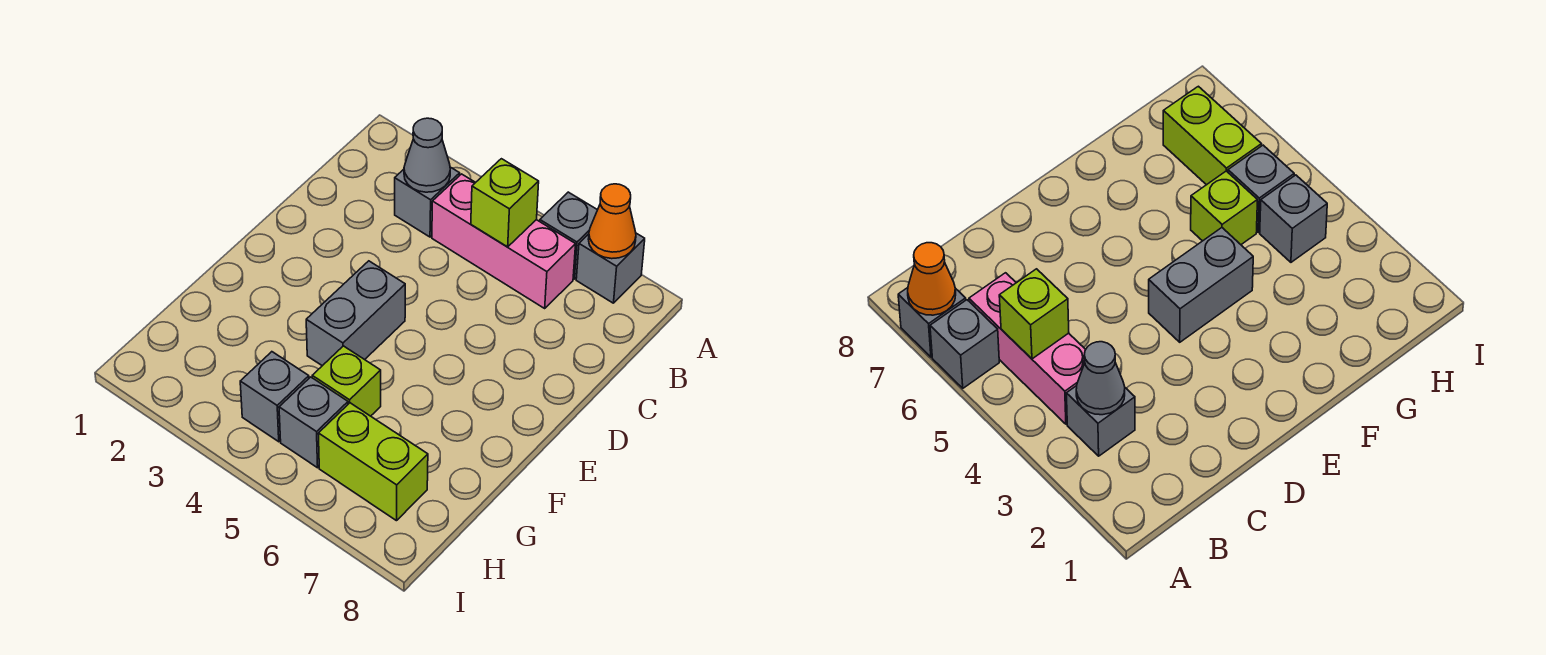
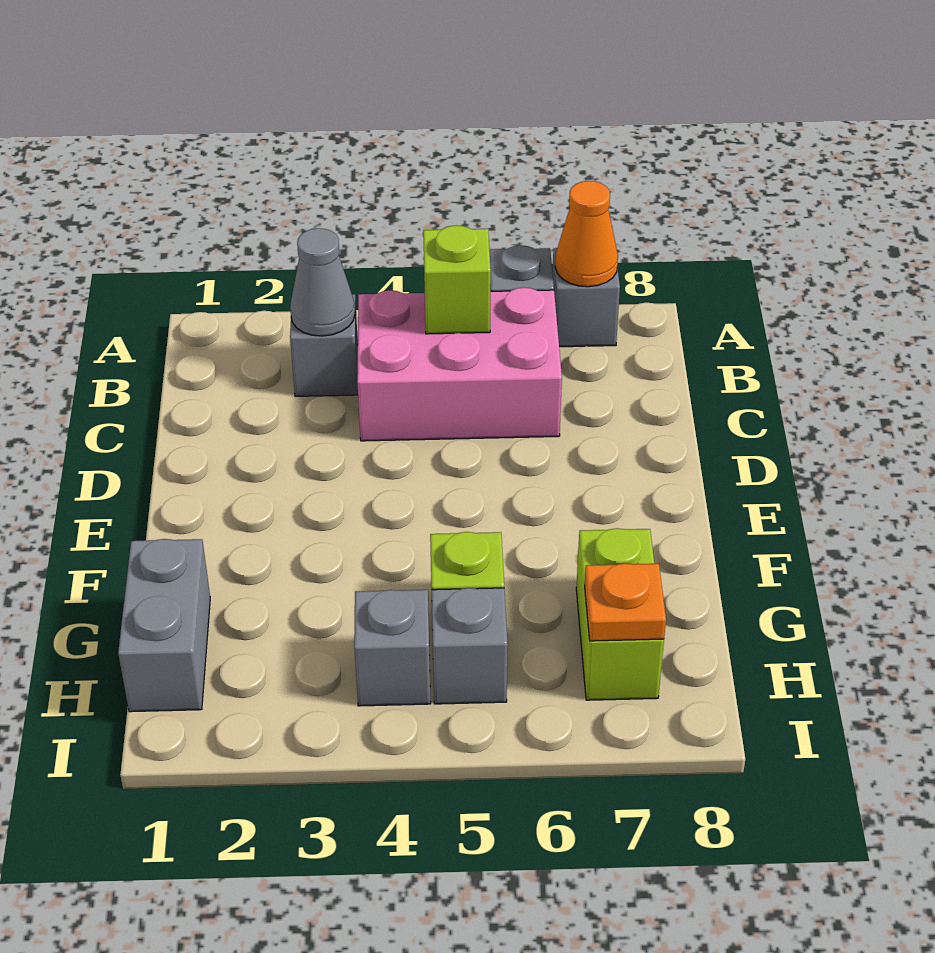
pink 1x3 brick [432,174,576,308] -> pink 2x3 brick [357,287,562,441]
grey 1x2 brick [306,261,405,366] -> grey 1x2 brick moved to [118,539,210,712]
lime 1x2 brick [318,403,428,521] -> lime 1x2 brick turned to [576,528,664,700]
none -> orange 1x1 plate [585,563,666,641]

